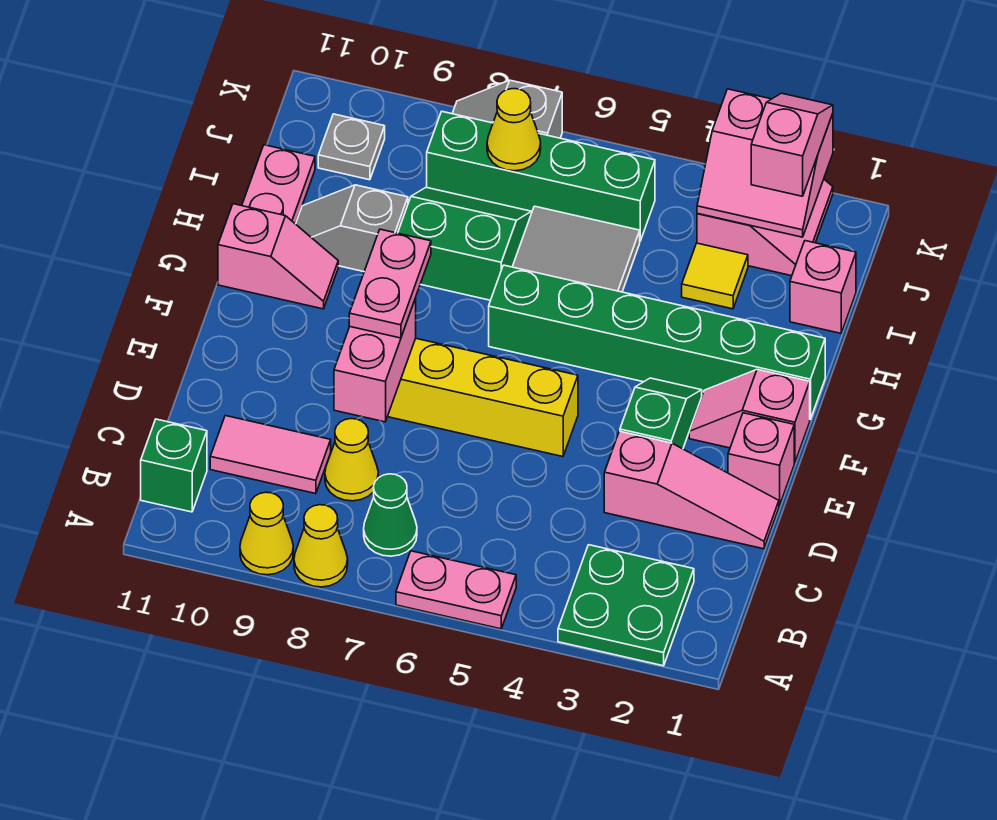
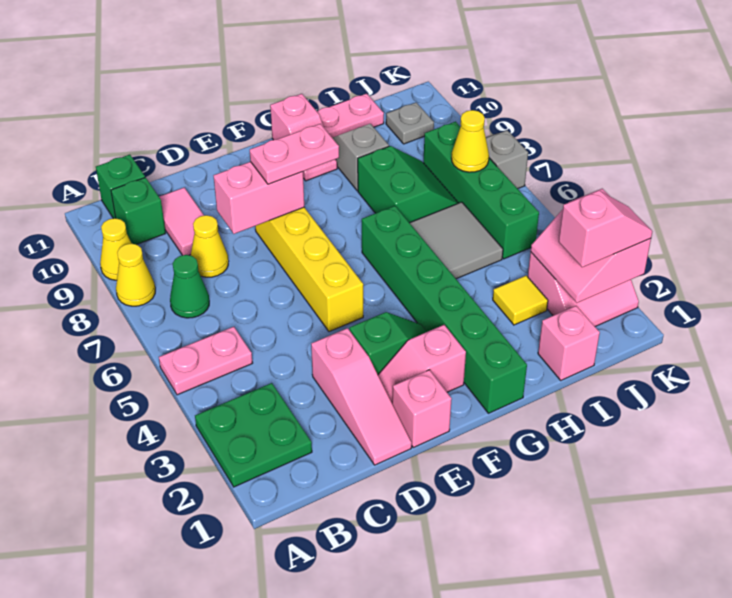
pink 1x2 plate [396,551,516,629] -> pink 1x2 plate turned to [159,327,252,395]
none -> green 1x1 brick [111,178,166,245]
pink 1x2 slope [689,369,810,463] -> pink 1x2 slope turned to [378,325,466,402]

